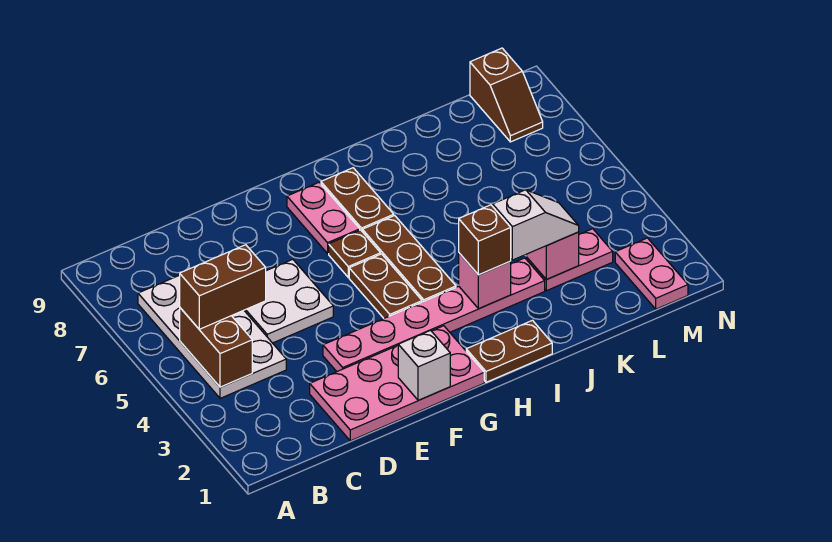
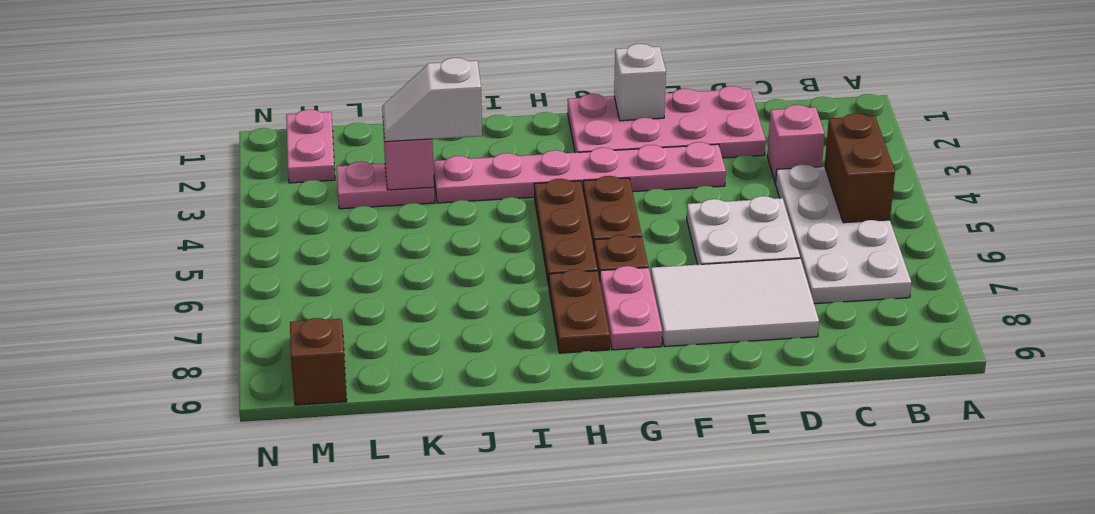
brown 1x2 brick [180,245,266,329] -> none
none -> white 2x3 tile [651,258,819,347]
brown 1x2 plate [466,320,552,382] -> none
pink 1x1 brick [459,253,511,309] -> pink 1x1 brick moved to [767,105,825,183]
brown 1x1 brick [459,205,511,275] -> none

